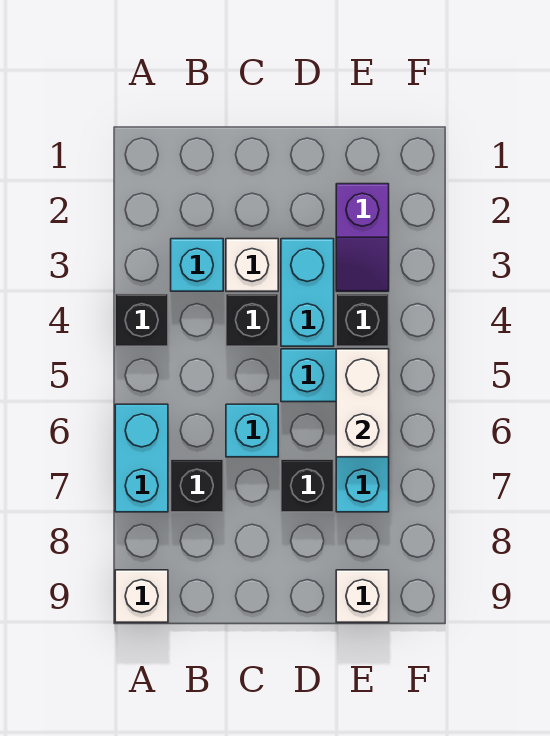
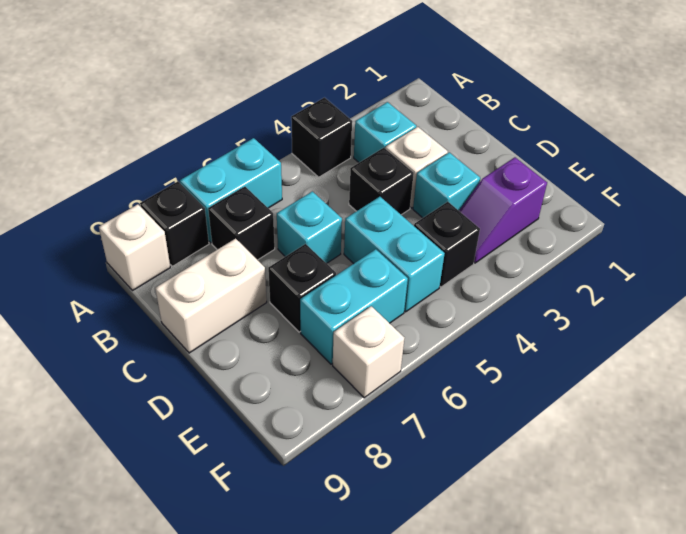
none -> black 1x1 brick [140,181,209,266]
cyan 1x2 brick [281,239,334,346] -> cyan 1x1 brick [413,152,480,218]
white 1x2 brick [336,349,389,457] -> white 1x2 brick moved to [155,239,267,353]
white 1x1 brick [336,570,389,622] -> white 1x1 brick moved to [333,306,405,398]

